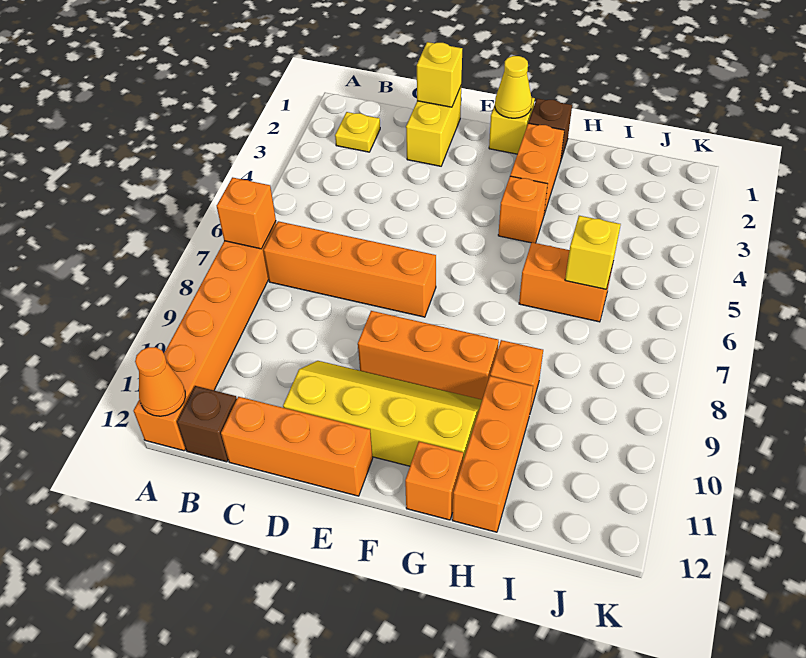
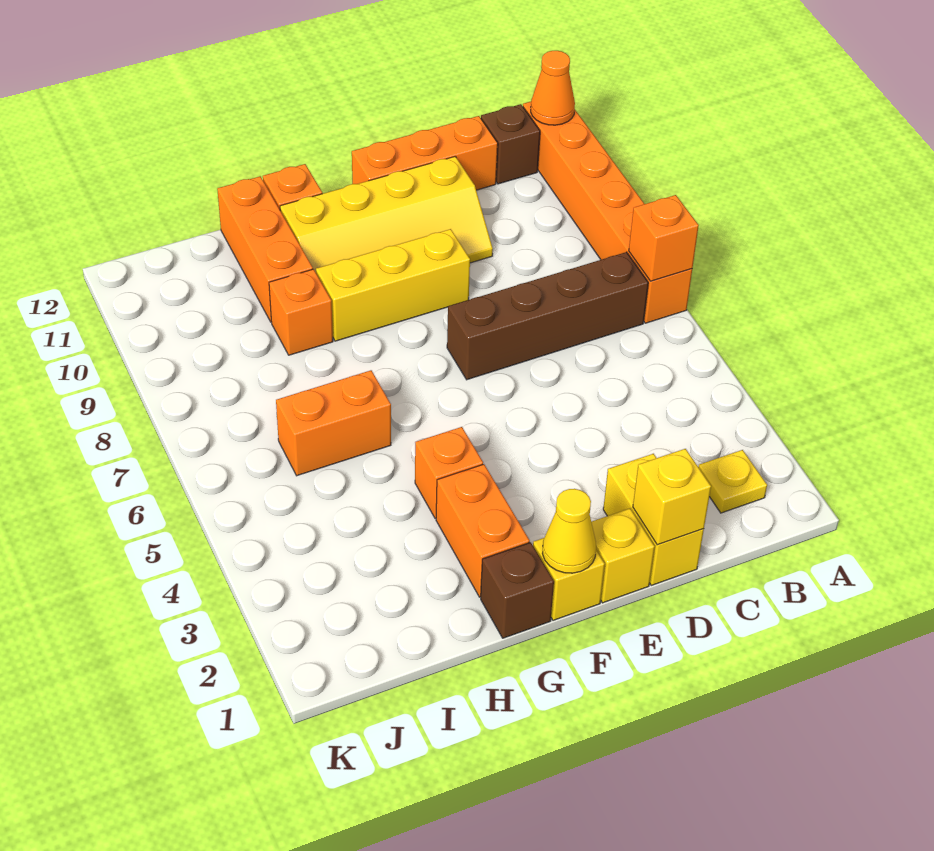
orange 1x4 brick [264,221,436,317] -> brown 1x4 brick [447,252,648,380]
orange 1x3 brick [358,311,499,400] -> yellow 1x3 brick [316,229,470,341]
yellow 1x1 brick [565,216,621,289] -> yellow 1x1 brick moved to [591,509,655,603]

